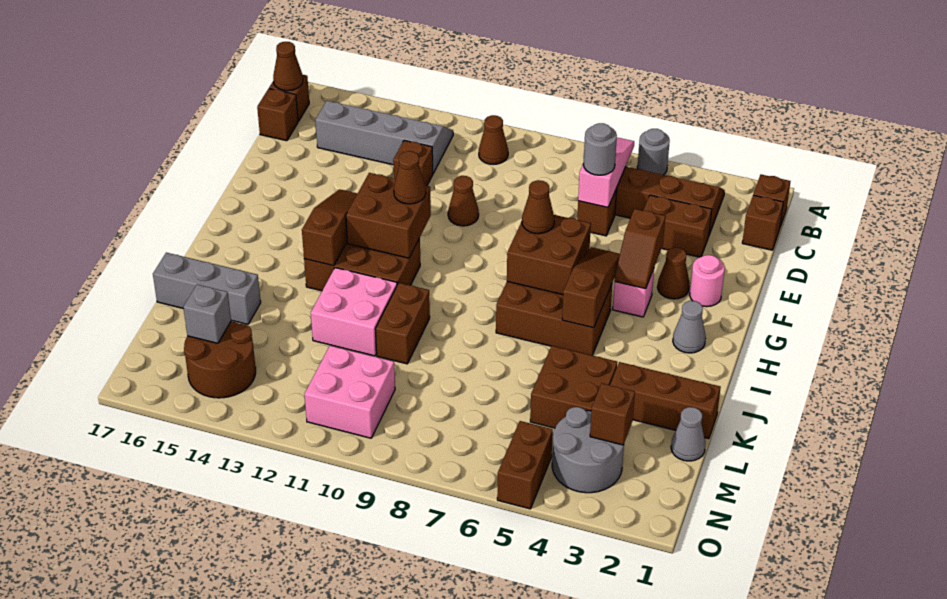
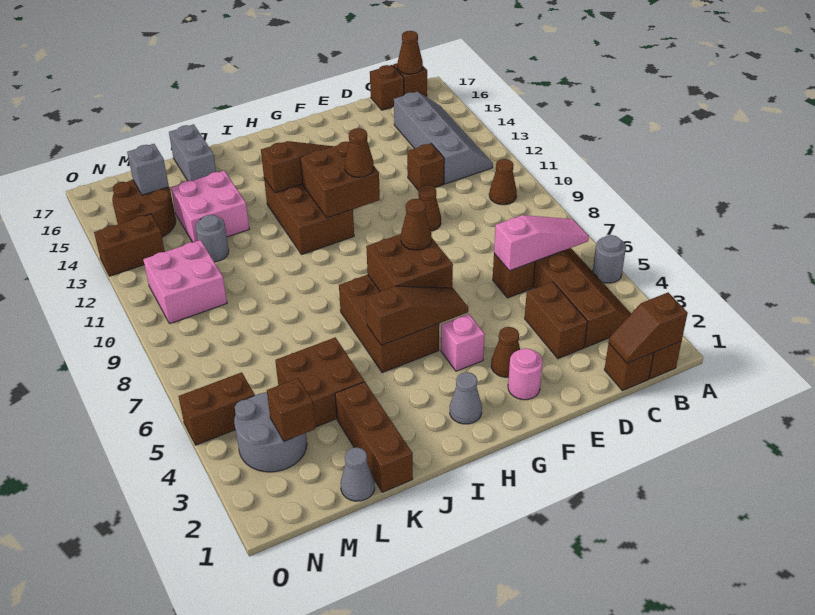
grey 1x1 round brick [583,123,617,175] -> grey 1x1 round brick moved to [196,215,229,262]
brown 1x2 slope [615,209,665,289] -> brown 1x2 slope moved to [609,293,688,363]
brown 1x2 brick [375,283,430,364] -> brown 1x2 brick moved to [94,214,165,276]
pink 2x2 brick [311,268,397,356] -> pink 2x2 brick moved to [171,171,249,242]
grey 1x3 brick [153,253,261,324] -> grey 1x2 brick [169,124,216,181]

